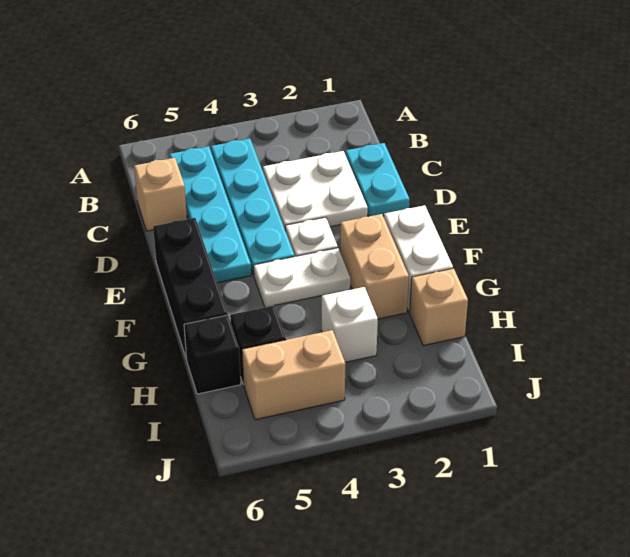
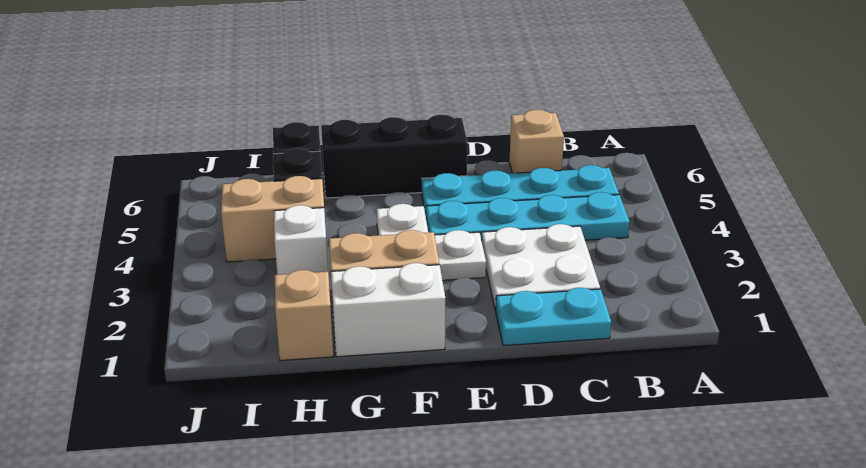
tan 1x2 brick [242,330,345,420] -> tan 1x2 brick turned to [221,176,324,262]

